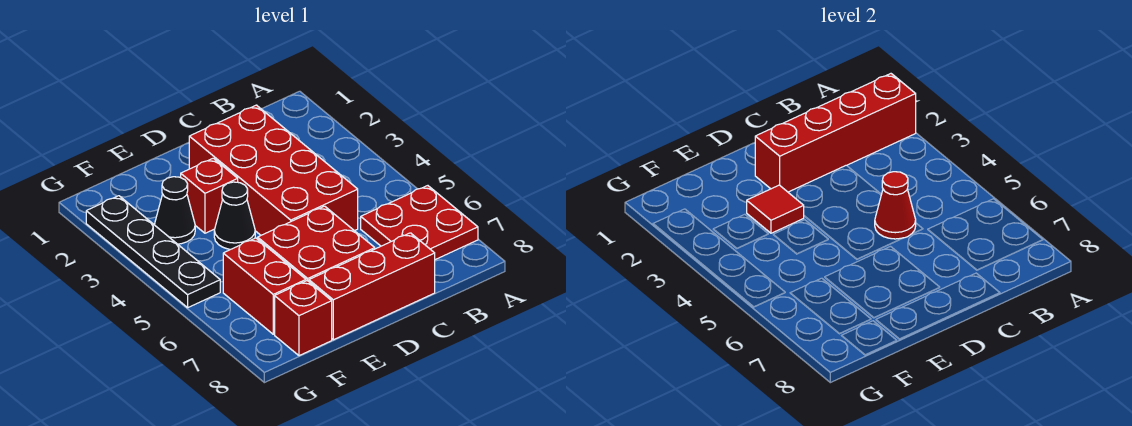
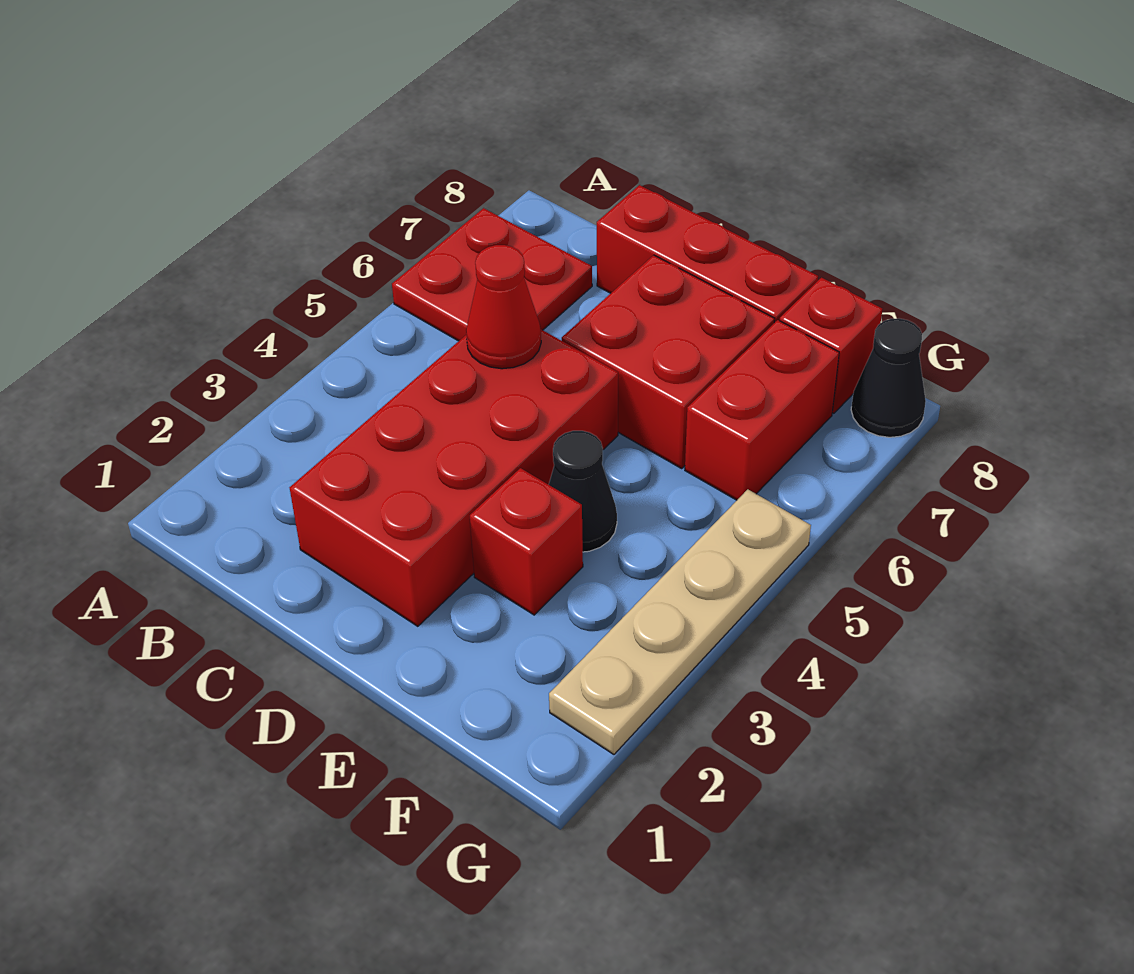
red 1x4 brick [755,74,916,192] -> none
red 1x1 tile [747,185,804,233] -> none
black 1x1 cone [155,177,195,244] -> black 1x1 cone moved to [851,318,926,437]
black 1x4 plate [86,196,220,308] -> tan 1x4 plate [549,489,811,754]

